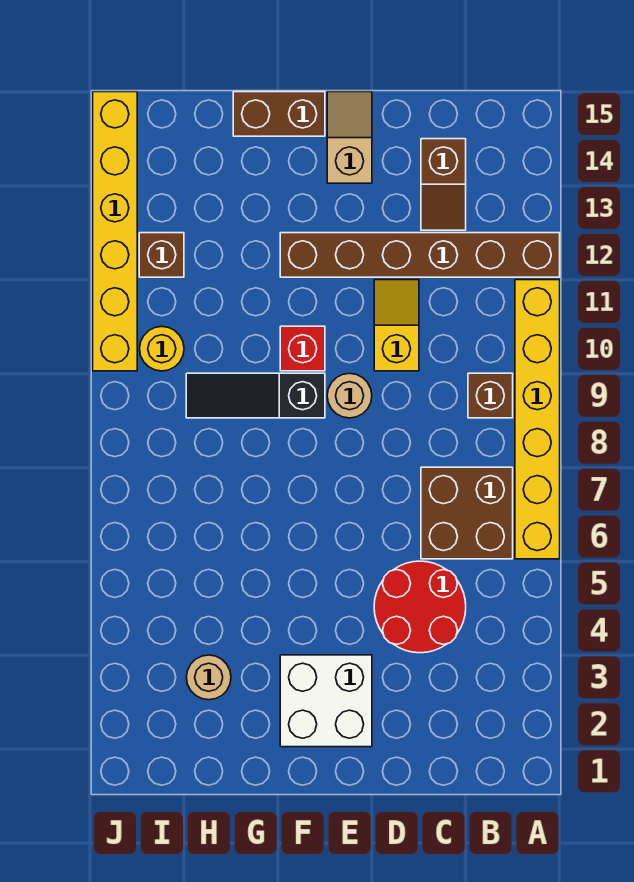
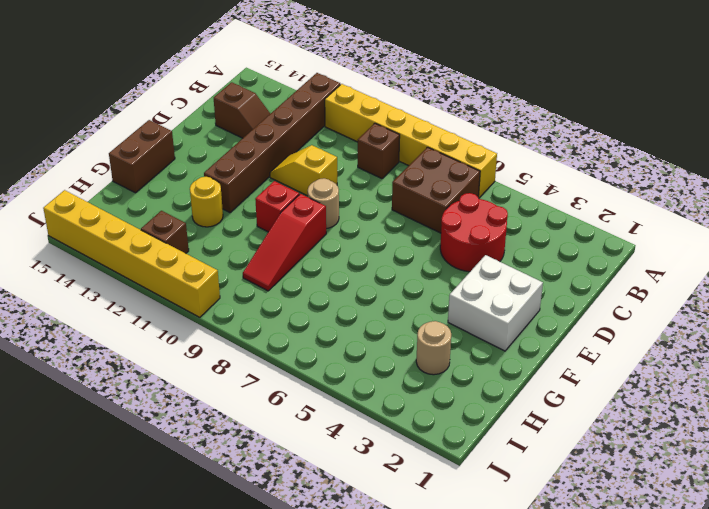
tan 1x2 slope [327,92,372,183] -> none
black 1x3 slope [186,373,325,418] -> red 1x3 slope [243,194,326,291]
yellow 1x1 round brick [140,326,184,371] -> yellow 1x1 round brick moved to [190,177,223,227]

